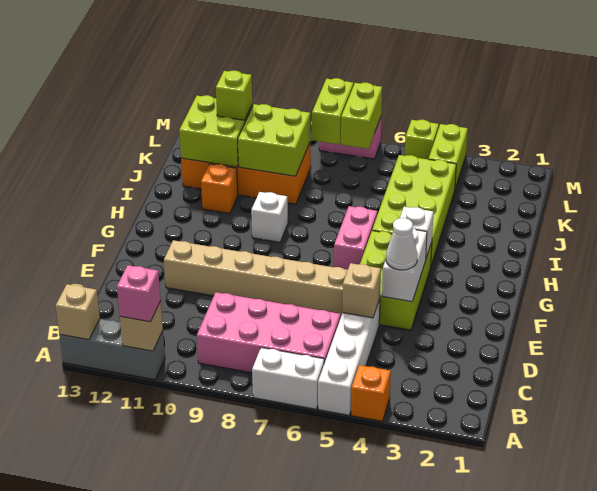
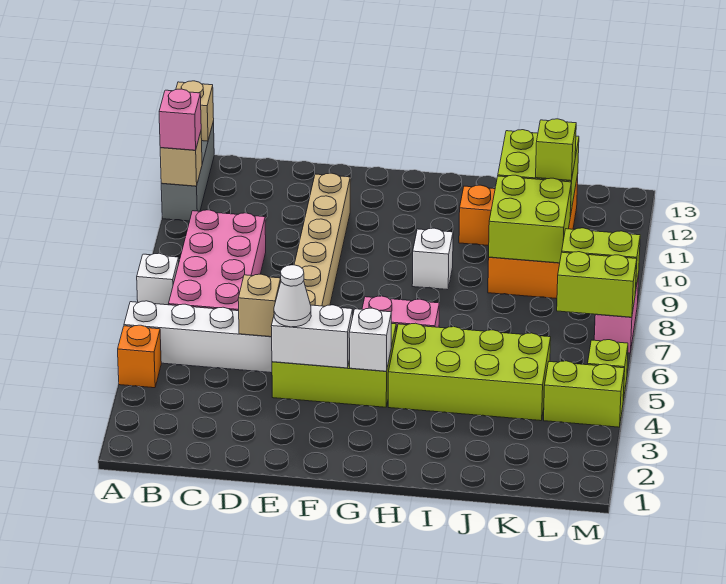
white 1x2 brick [252,348,324,409] -> white 1x1 brick [137,253,179,305]

